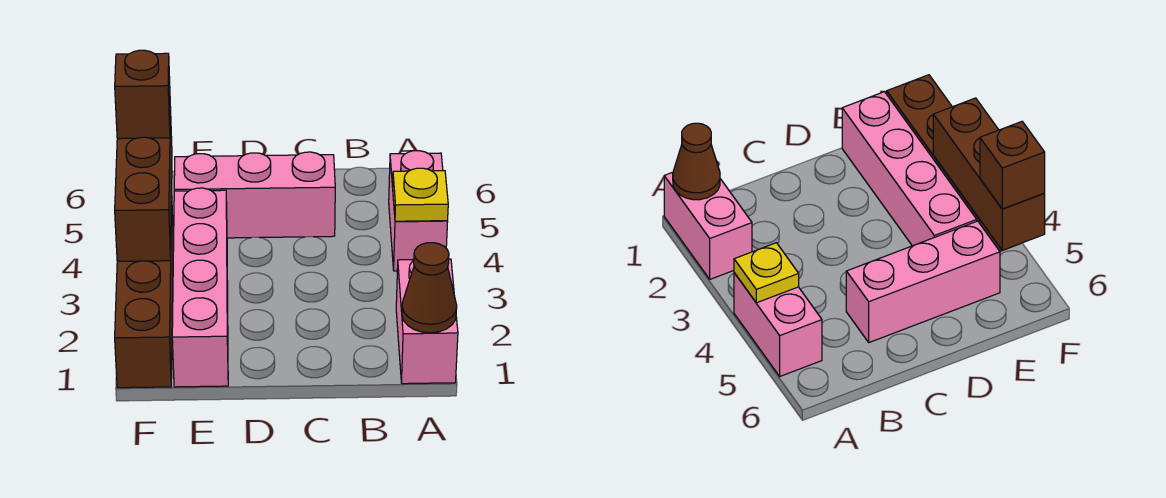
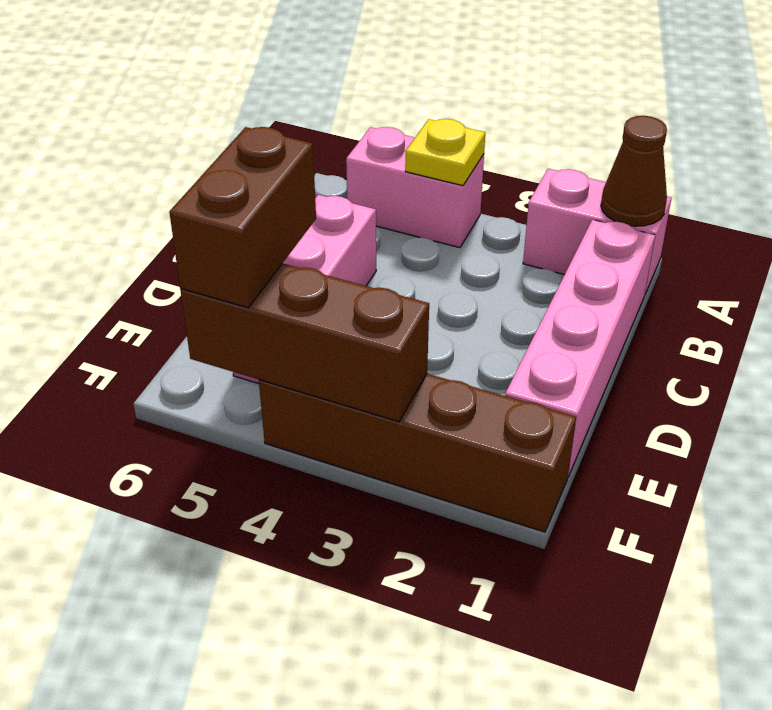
pink 1x4 brick [172,188,228,387] -> pink 1x4 brick turned to [505,220,655,477]
brown 1x1 brick [115,50,170,139] -> brown 1x2 brick [169,127,316,308]

